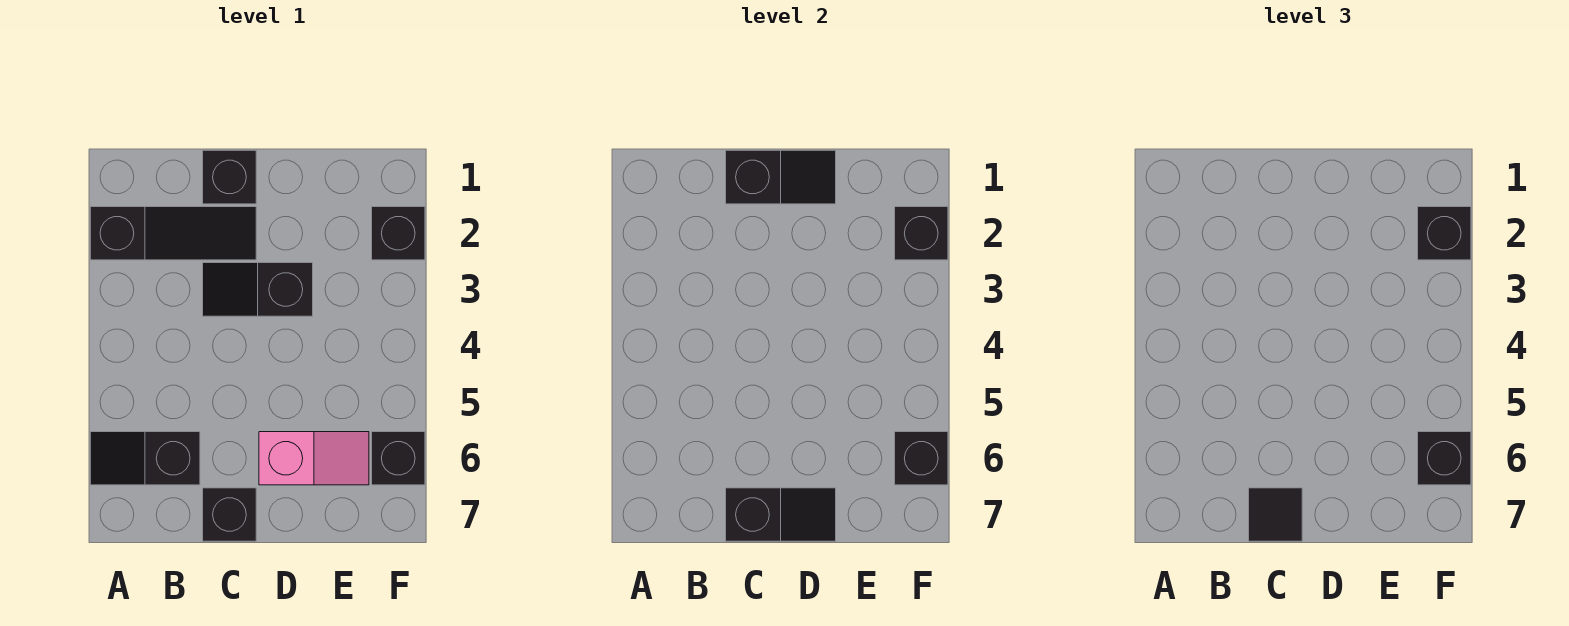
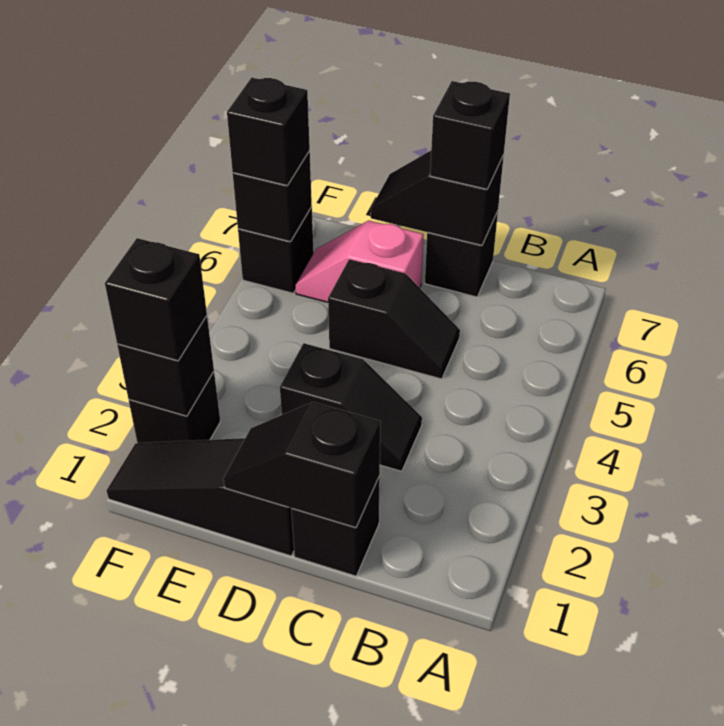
black 1x3 slope [90,207,256,260] -> black 1x3 slope moved to [107,438,294,556]
black 1x2 slope [90,432,200,485] -> black 1x2 slope moved to [328,259,460,379]
black 1x1 tile [1249,488,1302,541] -> black 1x1 brick [430,81,510,189]

